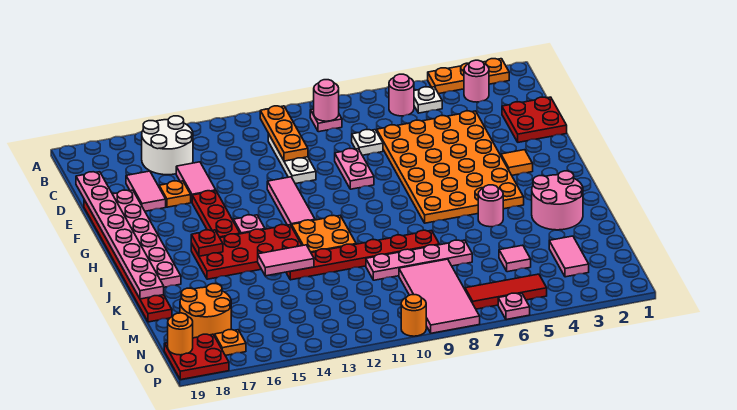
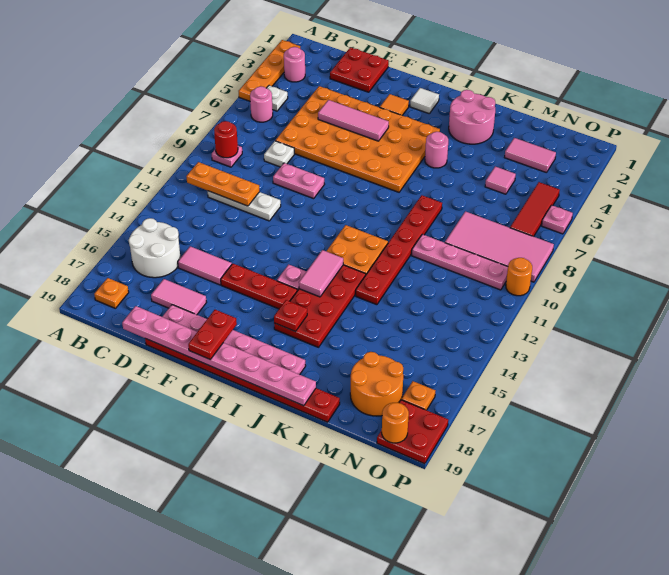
orange 1x3 plate [428,59,509,94] -> orange 1x4 plate [239,40,300,101]
pink 1x1 round brick [314,80,339,121] -> red 1x1 round brick [214,121,238,158]
orange 1x1 plate [159,181,191,207] -> orange 1x1 plate moved to [94,278,129,308]
pink 1x3 tile [267,177,315,226] -> pink 1x3 tile moved to [318,100,389,141]
none -> red 1x2 plate [188,310,237,360]
none -> white 1x1 tile [410,88,439,113]
pink 1x2 tile [258,245,314,276] -> pink 1x2 tile moved to [299,250,343,297]
pink 1x4 plate [366,240,472,280] -> pink 1x4 plate turned to [412,234,508,290]

